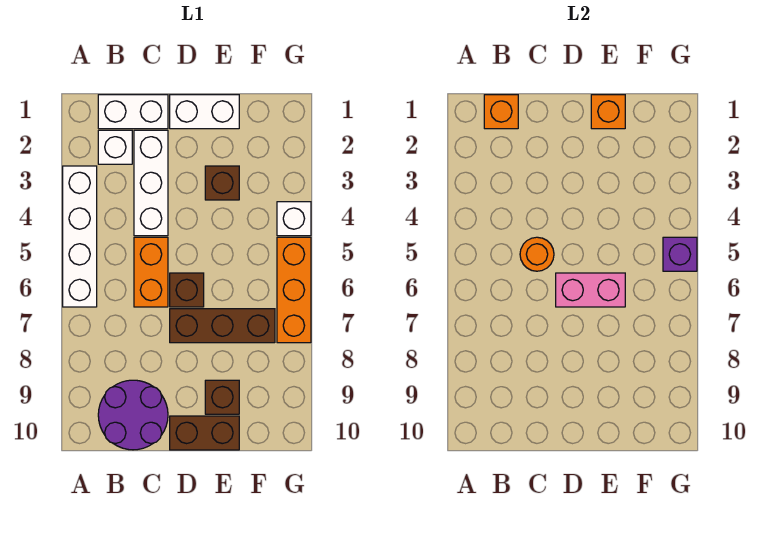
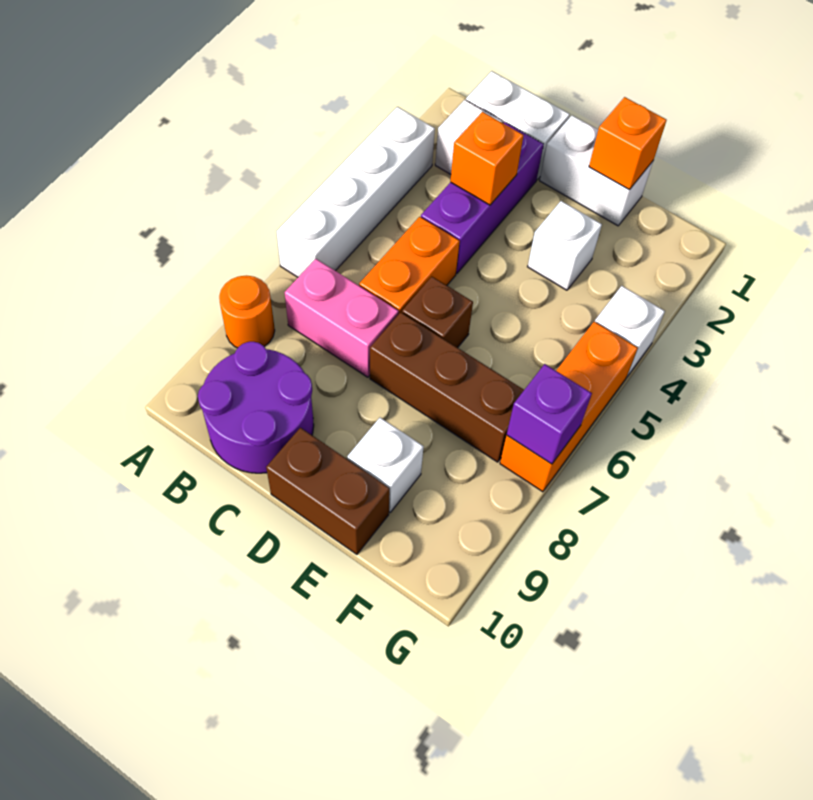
orange 1x1 brick [484,95,518,129] -> orange 1x1 brick moved to [450,112,524,205]
white 1x3 brick [134,130,168,236] -> purple 1x3 brick [421,122,544,273]
orange 1x1 round brick [520,237,554,271] -> orange 1x1 round brick moved to [219,275,275,348]
pink 1x2 brick [556,273,625,307] -> pink 1x2 brick moved to [284,259,399,377]
brown 1x1 brick [205,166,239,200] -> white 1x1 brick [528,201,602,290]
brown 1x1 brick [205,380,239,414] -> white 1x1 brick [347,418,424,512]
purple 1x1 brick [663,237,697,271] -> purple 1x1 brick moved to [507,364,592,464]

